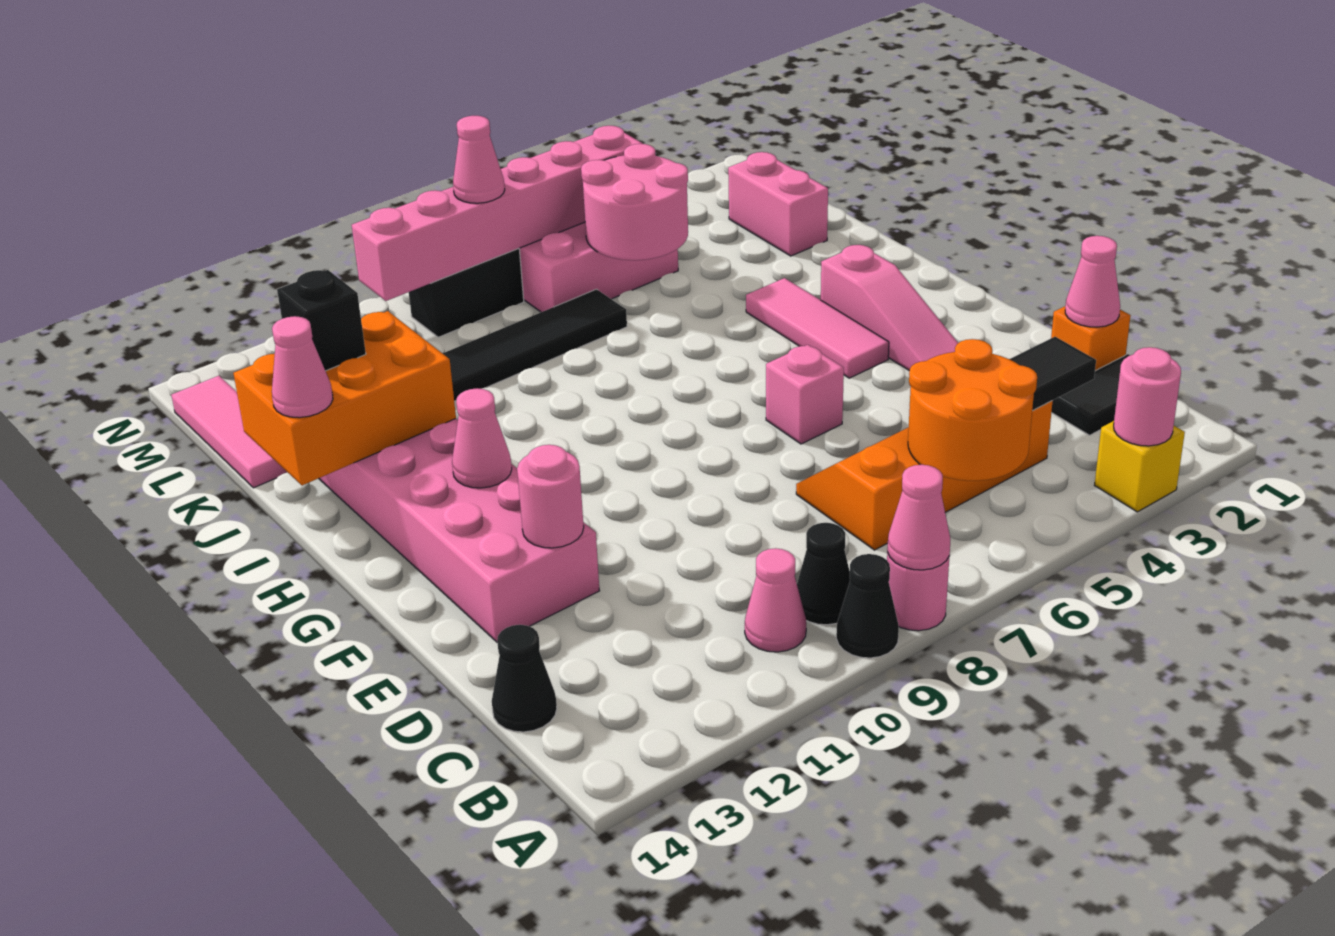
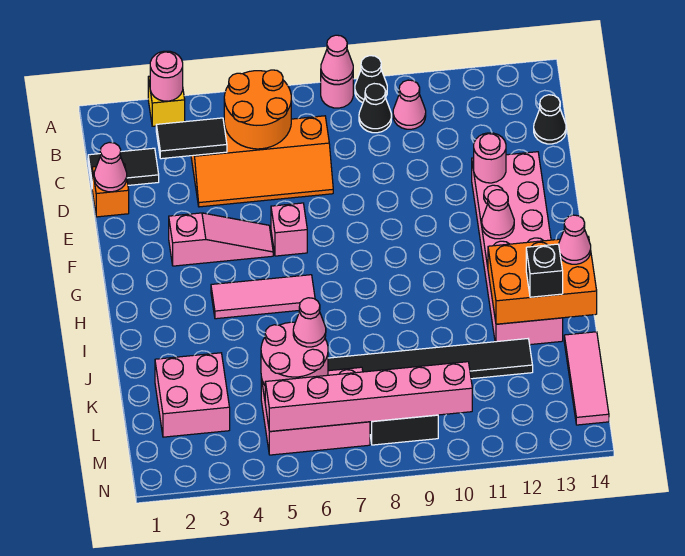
pink 1x3 slope [821,245,958,371] -> pink 1x3 slope turned to [169,213,273,266]
pink 1x3 tile [746,278,889,378] -> pink 1x3 tile turned to [211,275,315,319]
pink 1x2 brick [728,152,828,256] -> pink 2x2 brick [155,353,230,437]
pink 1x1 cone [453,116,505,203] -> pink 1x1 cone moved to [293,298,326,347]

